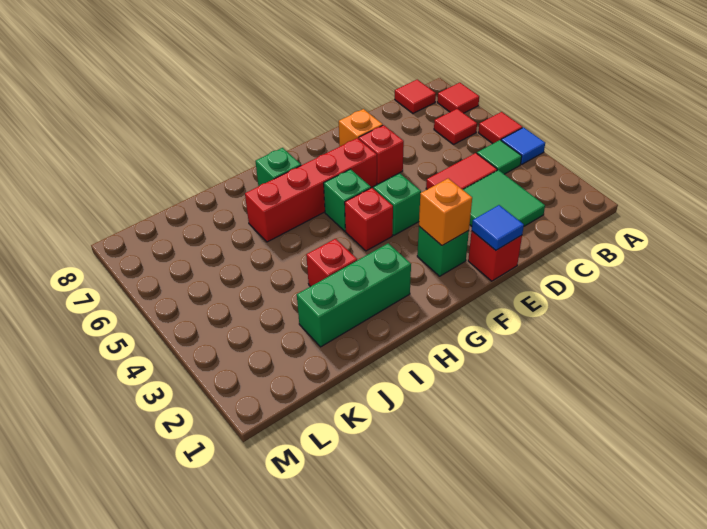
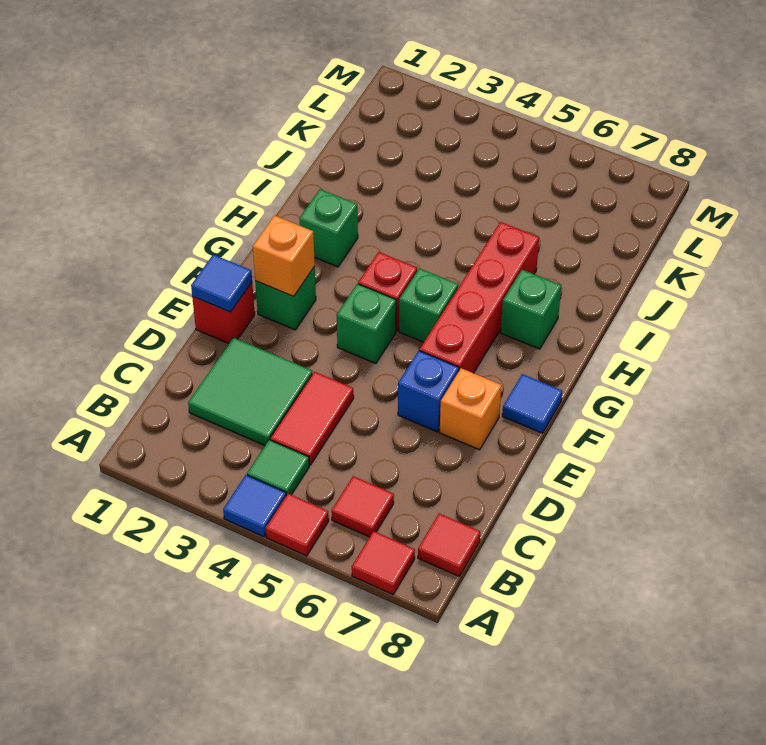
red 1x1 brick [359,125,404,184] -> blue 1x1 brick [398,351,459,432]
none -> blue 1x1 tile [502,374,562,433]
green 1x3 brick [297,243,411,347] -> green 1x1 brick [299,189,358,267]
red 1x1 brick [306,239,357,287] -> none

